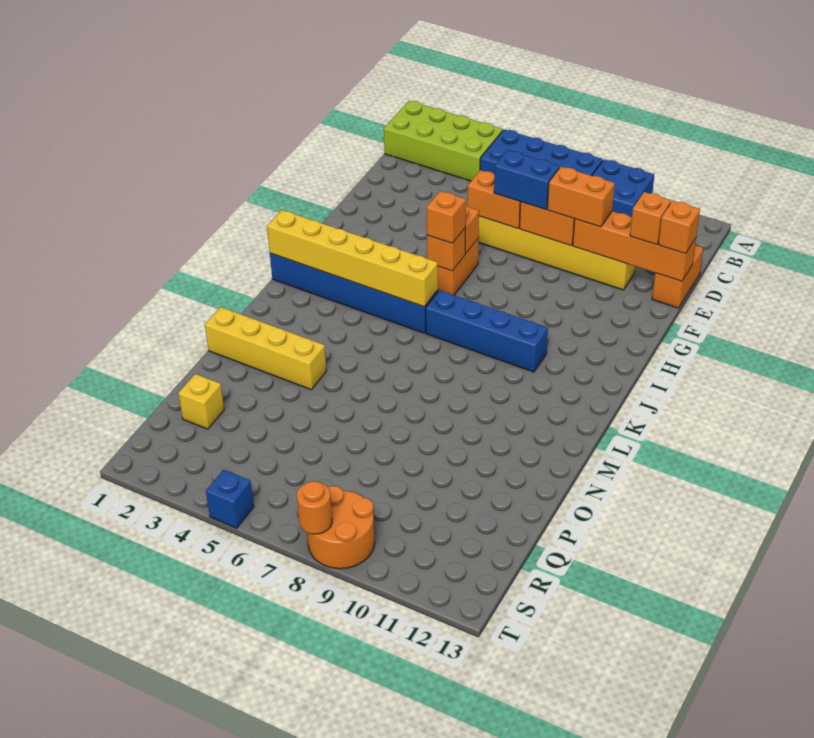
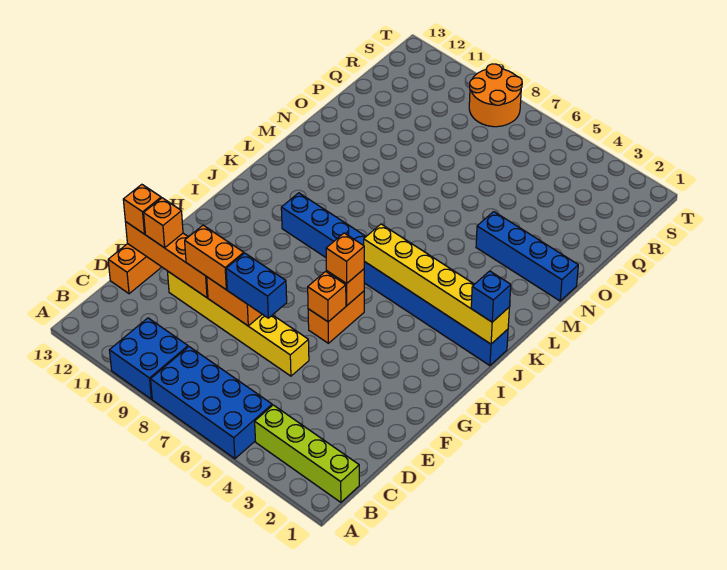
lime 2x4 brick [384,101,503,181] -> lime 1x4 brick [255,405,359,502]
orange 1x2 brick [468,170,521,228] -> none
yellow 1x4 brick [205,307,326,389] -> blue 1x4 brick [476,212,578,301]
yellow 1x1 brick [178,374,224,429] -> none
blue 1x1 brick [206,470,254,528] -> blue 1x1 brick moved to [471,271,511,322]
orange 1x1 round brick [297,481,332,534] -> none

